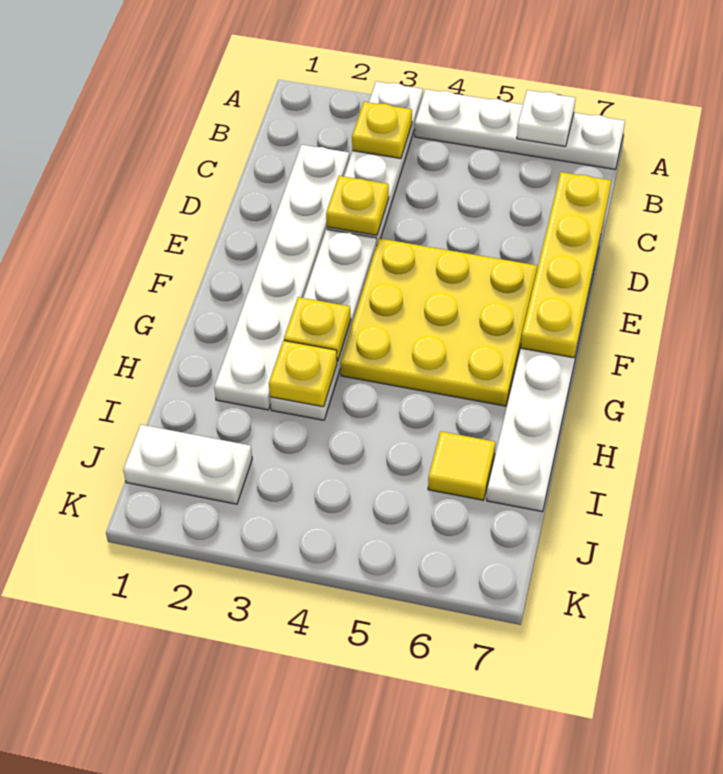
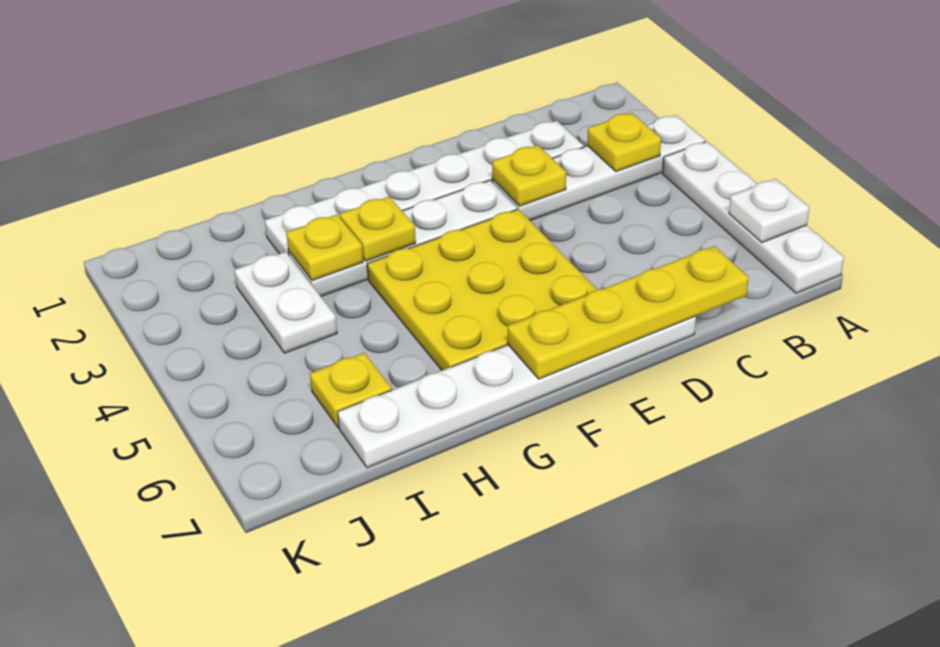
yellow 1x1 tile [428,432,496,500] -> yellow 1x1 plate [310,353,392,428]
white 1x2 plate [123,425,252,504] -> white 1x2 plate moved to [234,252,337,353]

